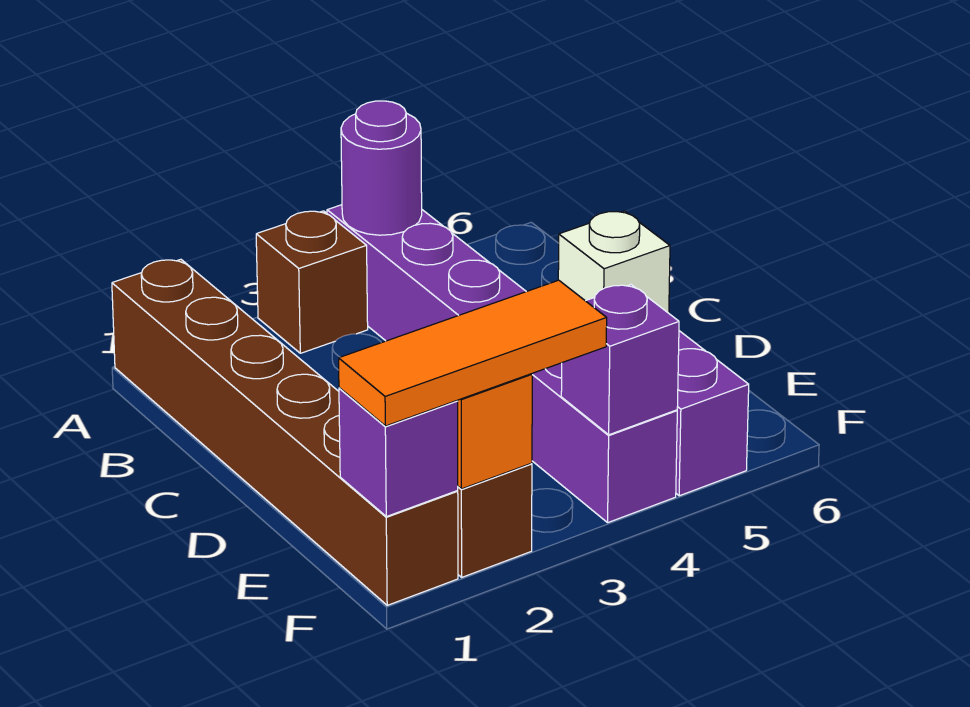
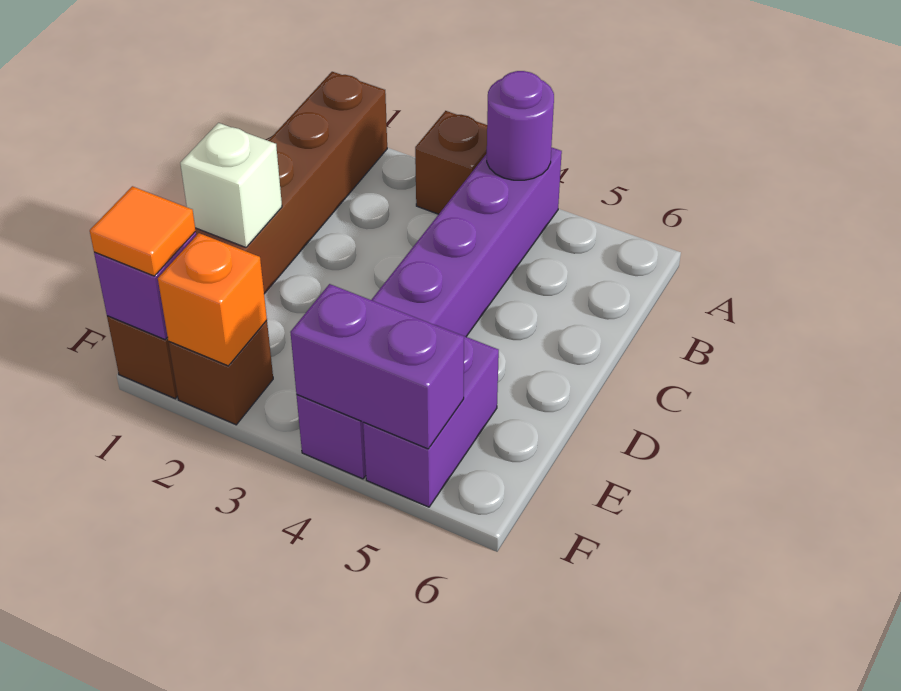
white 1x1 brick [558,211,670,313] -> white 1x1 brick moved to [180,123,282,247]
orange 1x3 tile [339,280,607,426] -> orange 1x1 tile [90,186,196,276]
purple 1x1 brick [561,285,679,435] -> purple 1x2 brick [290,284,464,449]

